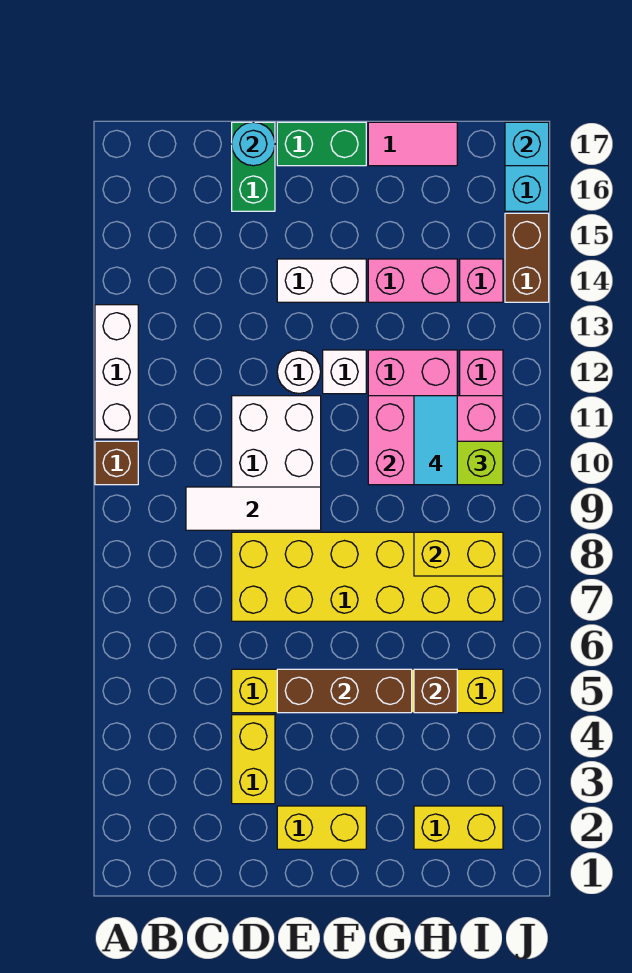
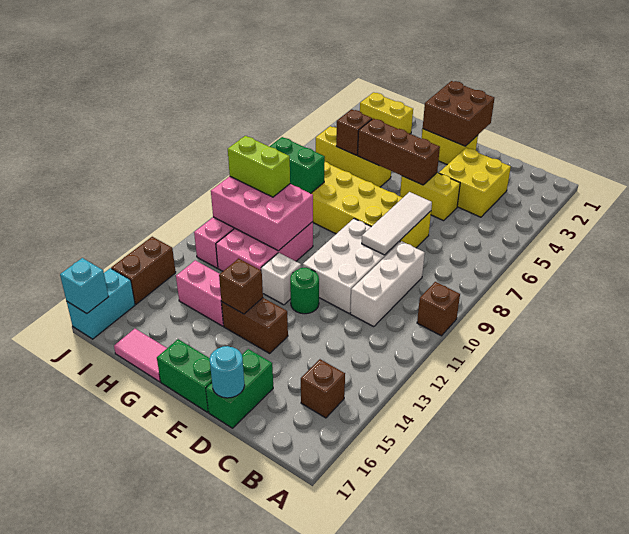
white 1x3 brick [95,305,138,439] -> white 1x3 brick moved to [350,241,425,327]
none -> brown 1x1 brick [301,359,345,418]
white 1x3 tile [186,487,321,530] -> white 1x3 tile turned to [362,192,432,255]
yellow 1x2 brick [232,715,275,804] -> yellow 2x2 brick [439,148,511,217]
none -> brown 2x2 brick [423,81,494,146]
white 1x1 round brick [277,350,321,393] -> green 1x1 round brick [290,268,319,314]
white 1x2 brick [277,259,366,302] -> brown 1x2 brick [222,298,288,353]
none -> brown 1x1 brick [219,258,263,314]
yellow 1x2 brick [414,532,503,576] -> green 1x2 brick [269,137,325,194]
cyan 1x2 tile [414,396,457,485] -> none
pink 1x1 brick [460,259,503,302] -> none

